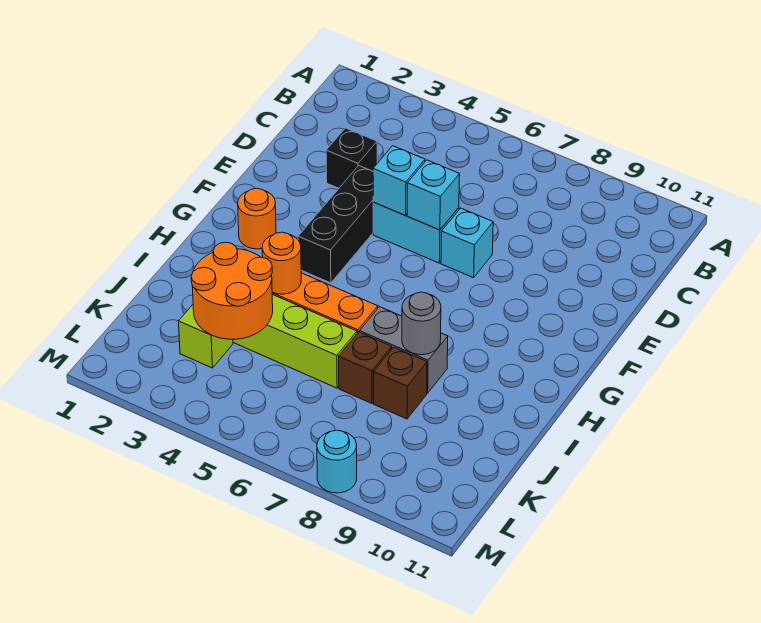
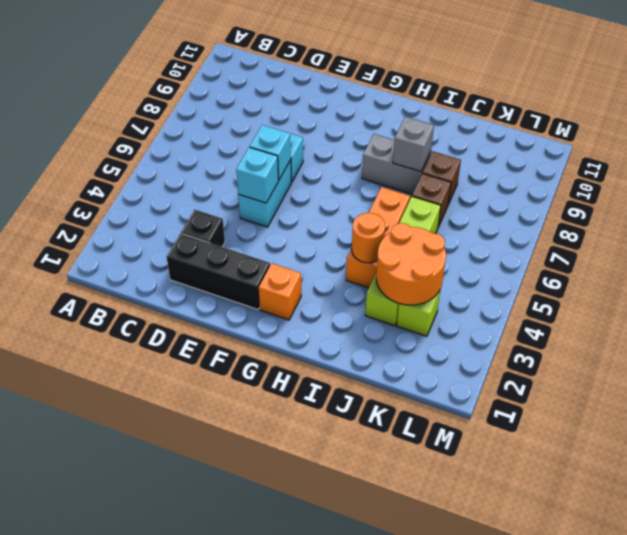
black 1x3 brick [298,166,373,283] -> black 1x3 brick moved to [167,233,270,310]
orange 1x1 round brick [238,188,276,249] -> orange 1x1 brick [259,263,301,320]
grey 1x2 brick [360,307,448,393] -> grey 1x2 brick turned to [362,134,431,194]
grey 1x1 round brick [402,292,441,355] -> grey 1x1 brick [393,117,434,172]
cyan 1x1 round brick [317,430,357,493] -> none

